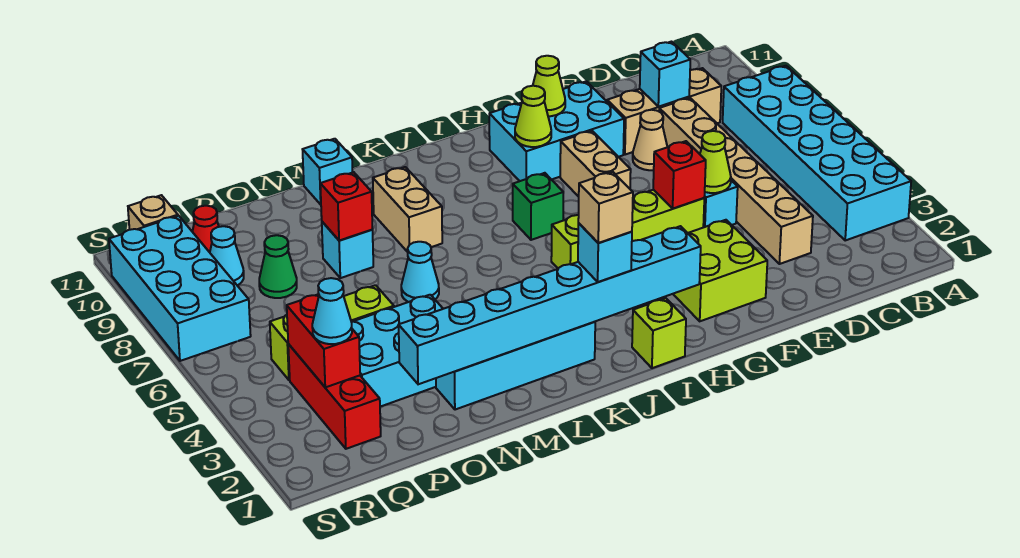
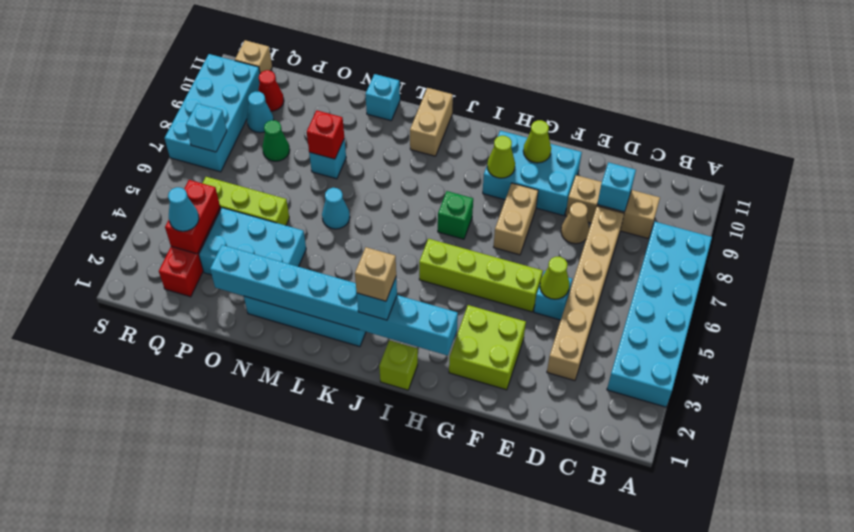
red 1x1 brick [653,141,706,209] -> none
tan 1x2 brick [373,167,442,252] -> tan 1x2 brick moved to [410,88,453,156]
none -> cyan 1x1 brick [186,103,227,152]

